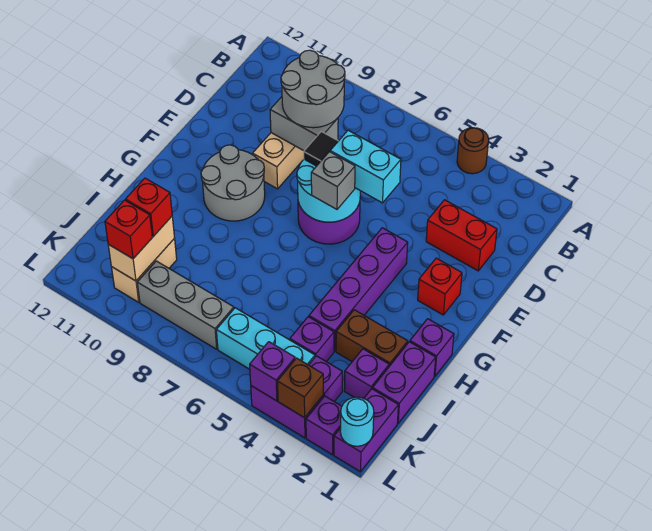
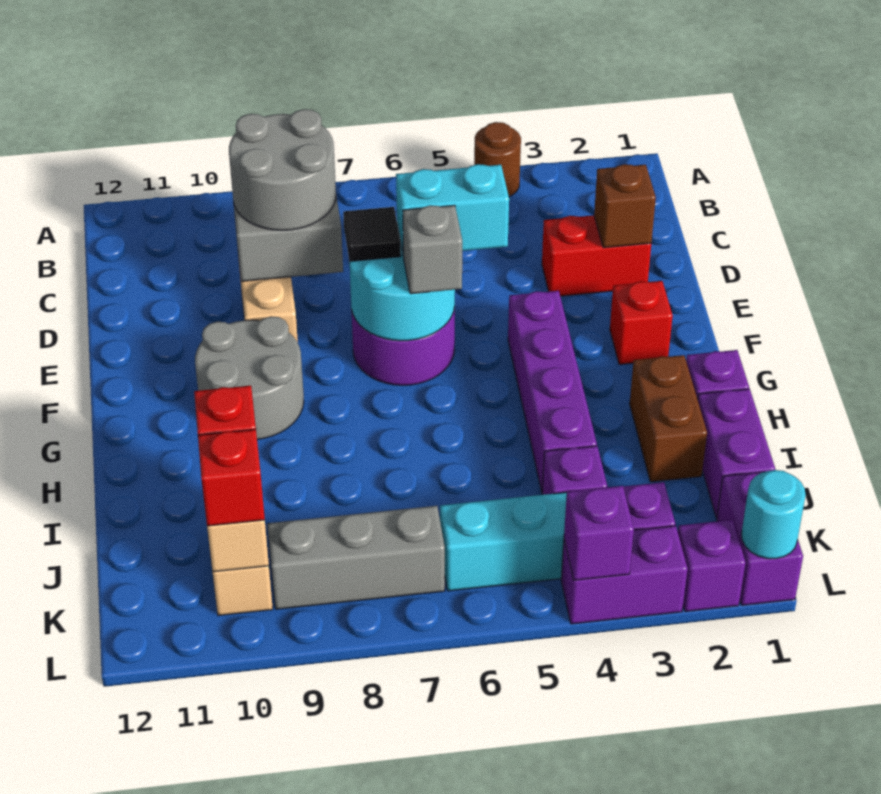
brown 1x2 brick [336,310,408,366] -> brown 1x2 brick turned to [630,355,707,482]
purple 1x1 brick [344,349,389,398] -> none
brown 1x1 brick [278,358,323,418] -> brown 1x1 brick moved to [594,164,656,248]

